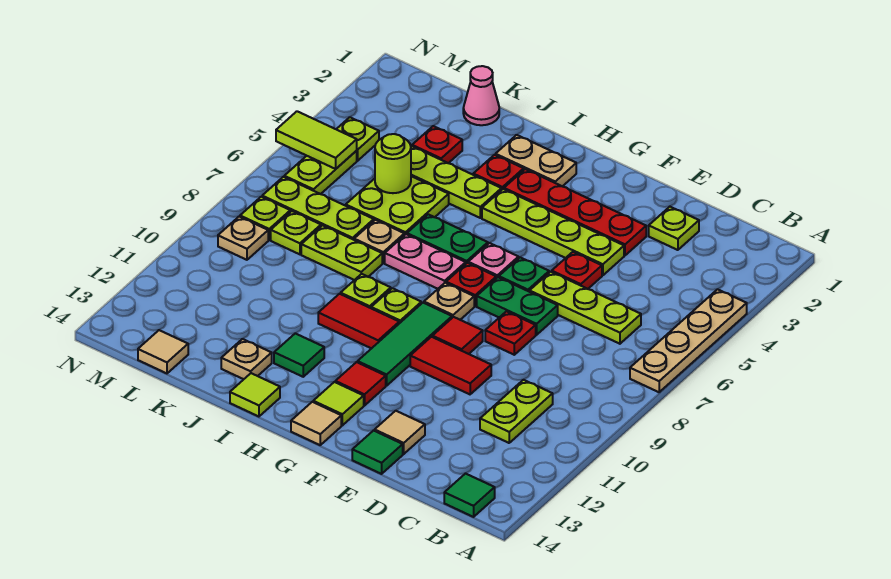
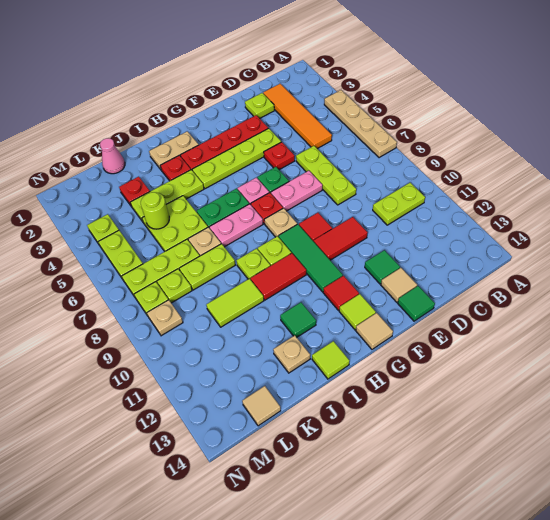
green 1x1 tile [444,473,495,517] -> green 1x1 tile moved to [365,250,400,284]
none -> orange 1x4 tile [263,84,332,149]
lime 1x3 plate [530,272,641,344] -> lime 1x3 plate turned to [296,146,356,205]
lime 1x2 plate [480,380,553,443] -> lime 1x2 plate turned to [373,183,425,225]
green 1x2 plate [477,277,558,335] -> pink 1x2 plate [271,171,322,211]
red 1x1 plate [485,311,536,355] -> none
lime 1x2 tile [276,111,357,169] -> lime 1x2 tile moved to [206,279,264,327]

